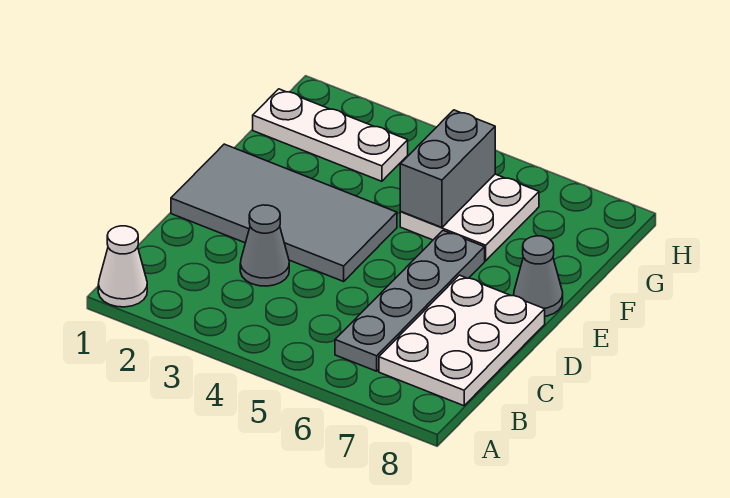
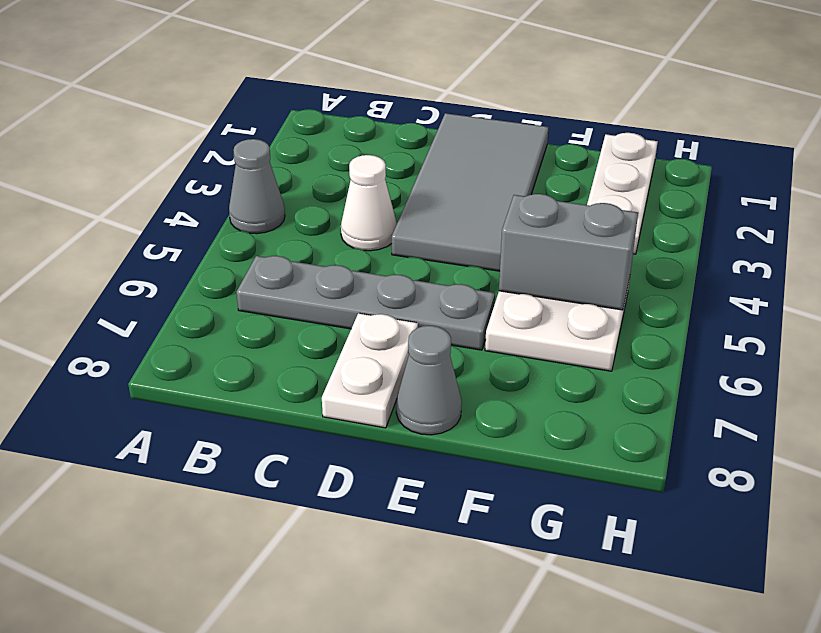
white 1x1 cone [98,226,147,307] -> white 1x1 cone moved to [341,155,397,251]
white 2x3 plate [379,275,545,406] -> white 1x2 plate [322,313,418,428]
grey 1x1 cone [240,205,289,286] -> grey 1x1 cone moved to [229,139,285,234]

